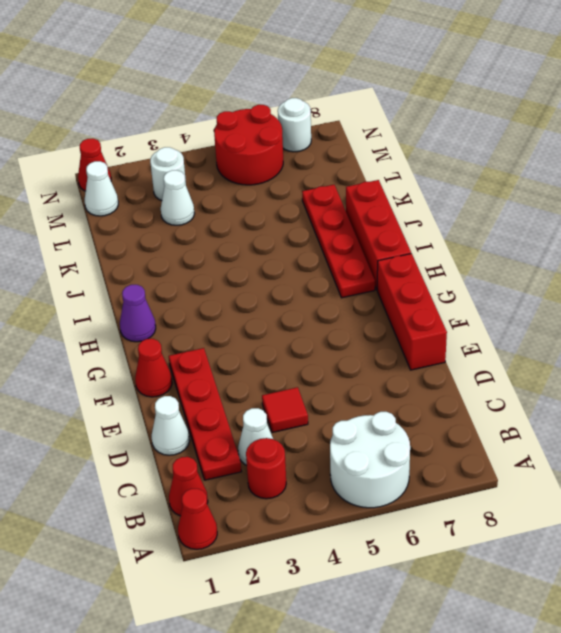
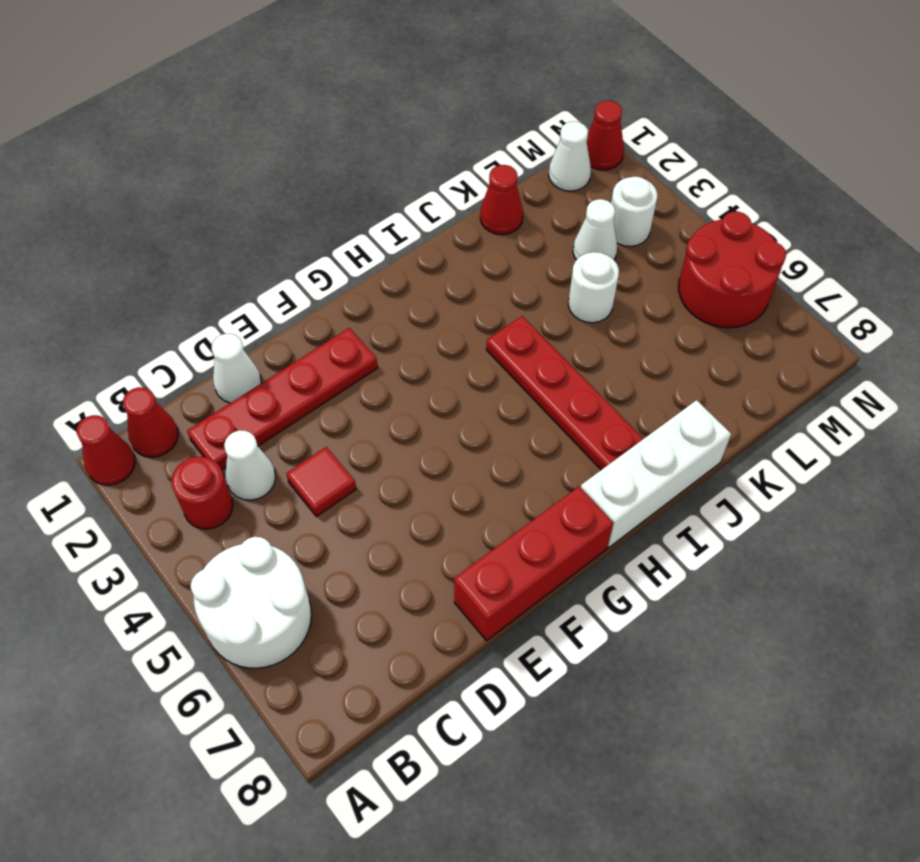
red 1x1 cone [135,339,172,397] -> red 1x1 cone moved to [480,165,523,235]
purple 1x1 cone [120,285,156,342] -> none
red 1x4 plate [302,185,375,298] -> red 1x4 plate turned to [486,316,643,470]
red 1x3 brick [346,180,411,289] -> white 1x3 brick [581,400,731,548]
white 1x1 round brick [278,98,311,152] -> white 1x1 round brick moved to [568,252,619,323]

